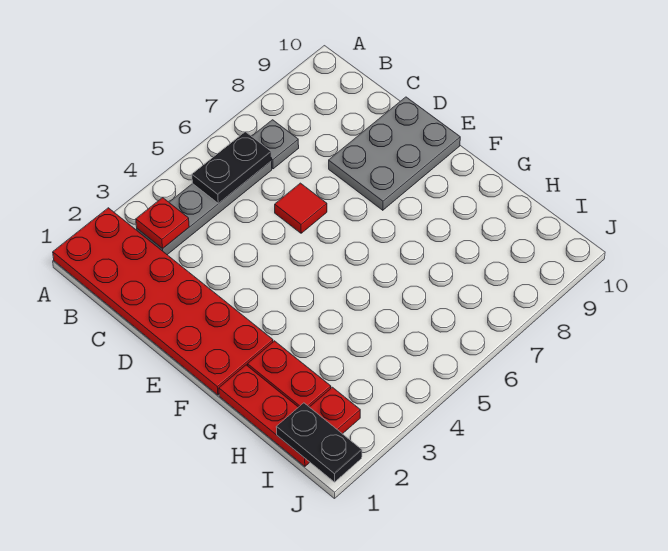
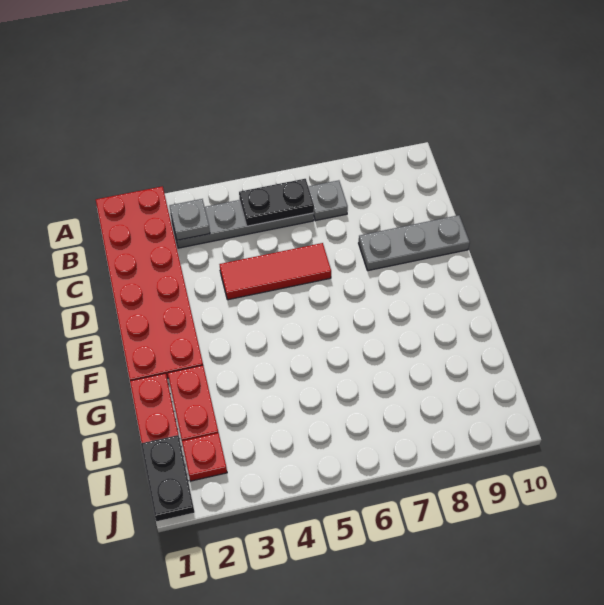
red 1x1 plate [136,198,189,249] -> grey 1x1 plate [170,199,210,240]
red 1x1 tile [275,183,327,233] -> red 1x3 tile [219,243,331,300]
grey 2x3 plate [329,97,460,210] -> grey 1x3 plate [359,215,470,271]

